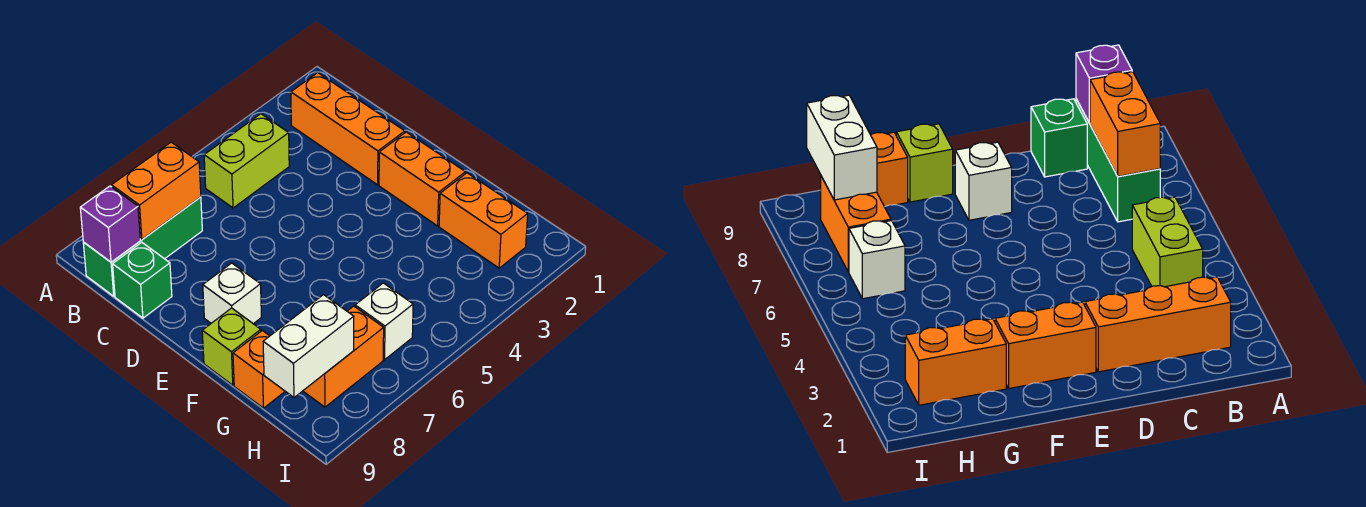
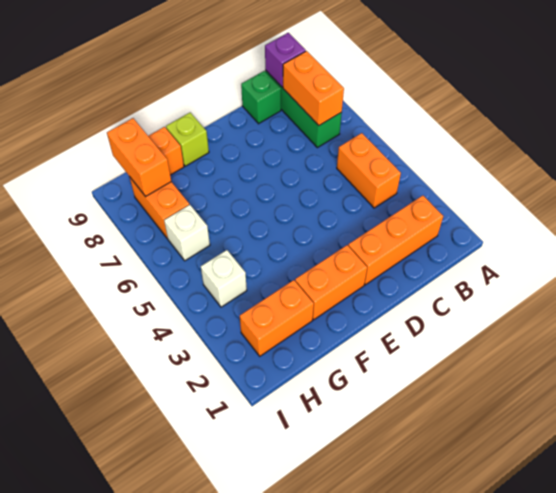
lime 1x2 brick [204,114,289,208] -> orange 1x2 brick [337,133,401,208]
white 1x1 brick [203,263,261,324] -> white 1x1 brick moved to [201,250,247,307]
white 1x2 brick [263,295,354,397] -> orange 1x2 brick [107,118,171,197]

